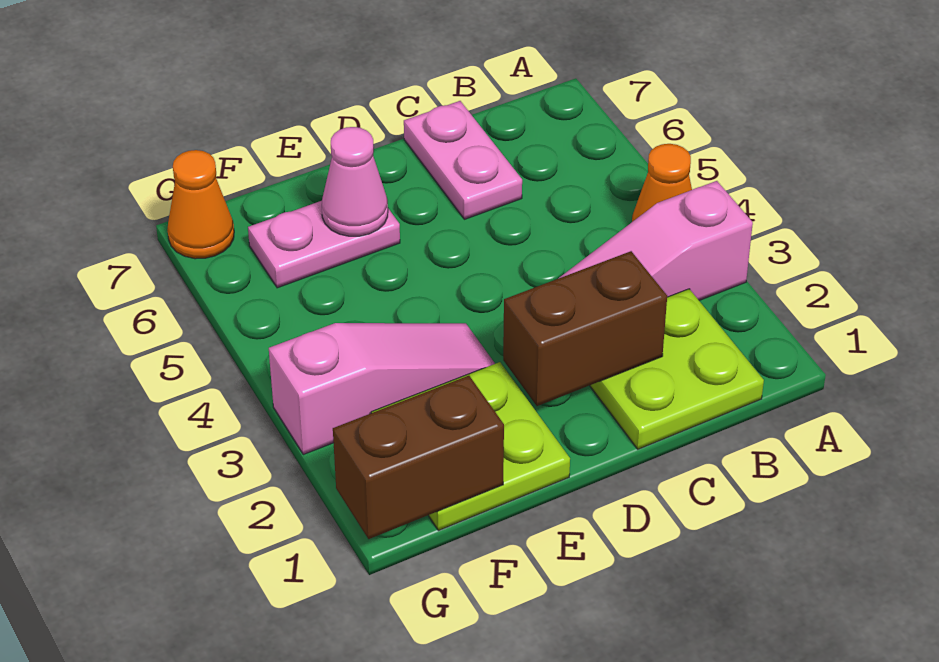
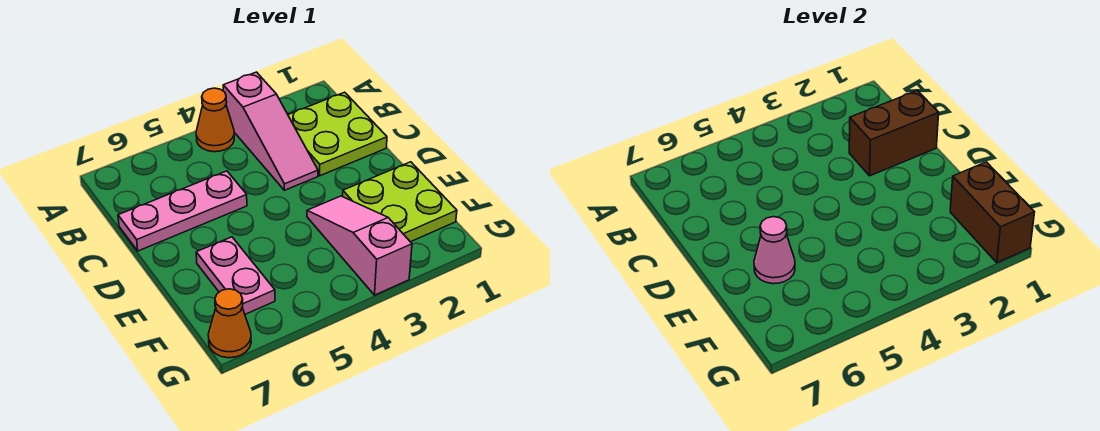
brown 1x2 brick [503,251,667,406] -> brown 1x2 brick turned to [849,90,939,176]
pink 1x2 plate [404,101,522,219] -> pink 1x3 plate [118,171,247,251]

